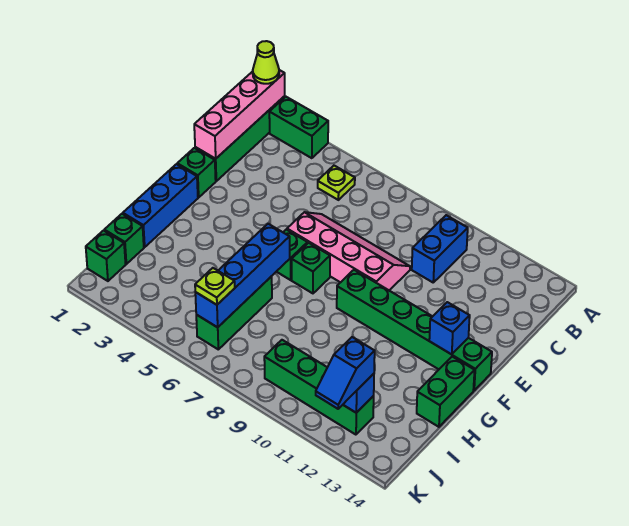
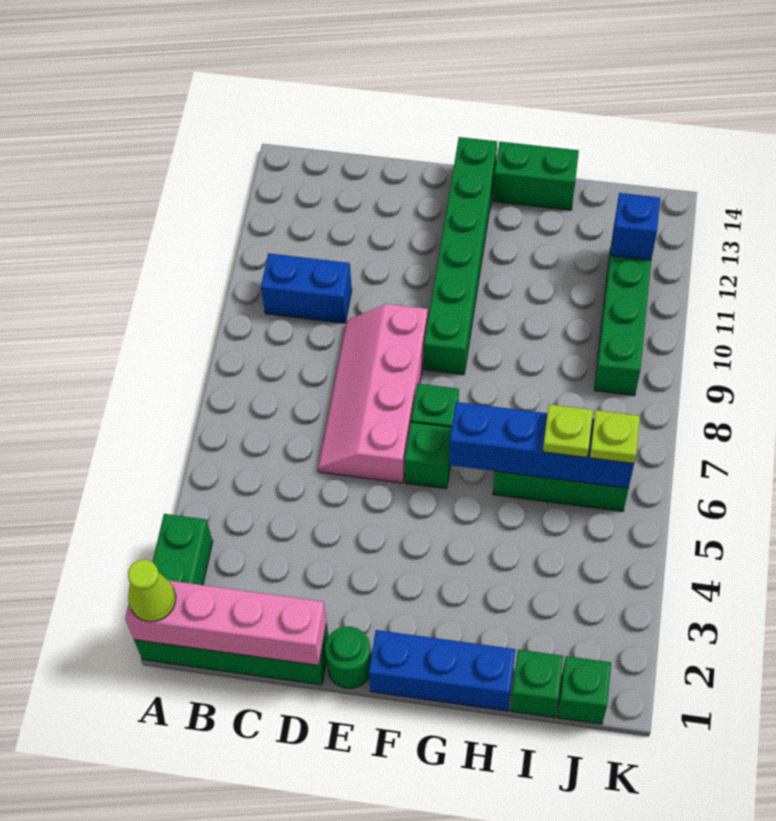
lime 1x1 plate [318,166,355,200] -> lime 1x1 plate moved to [543,404,593,457]
green 1x1 brick [177,148,216,197] -> green 1x1 round brick [325,627,371,688]
blue 1x1 brick [429,302,470,354] -> none
blue 1x2 slope [316,337,375,409] -> none

